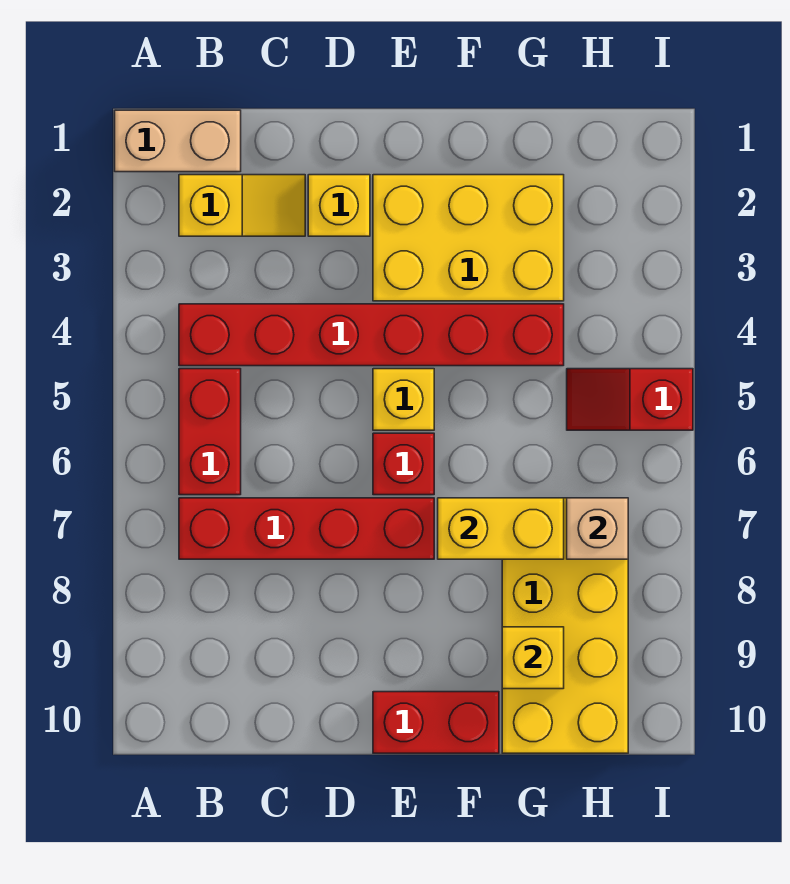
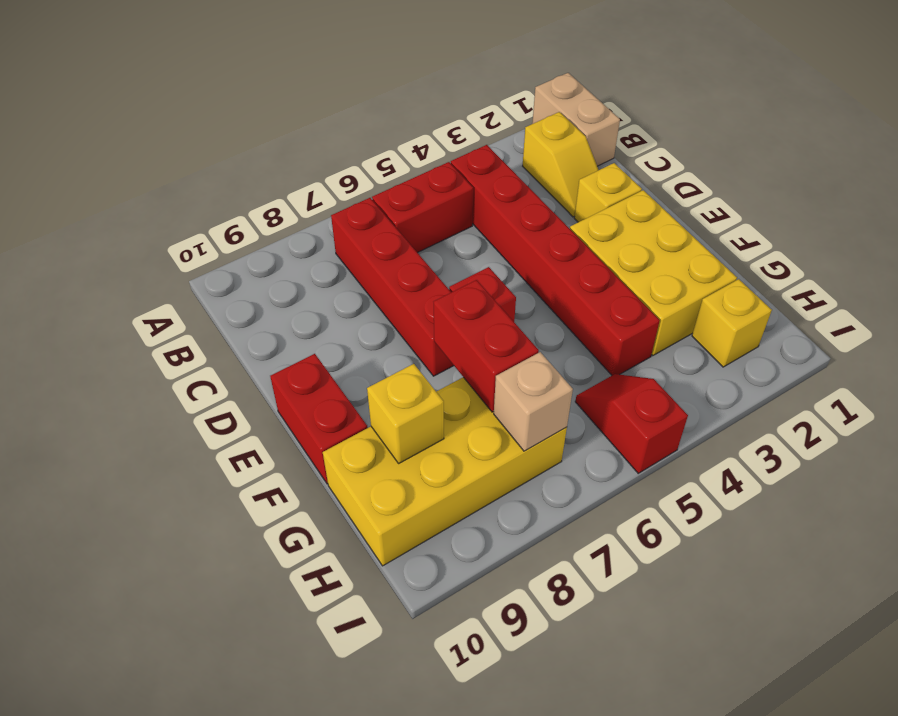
yellow 1x1 brick [373,369,434,430] -> yellow 1x1 brick moved to [692,279,772,367]
yellow 1x2 brick [438,498,564,559] -> red 1x2 brick [434,280,539,412]

